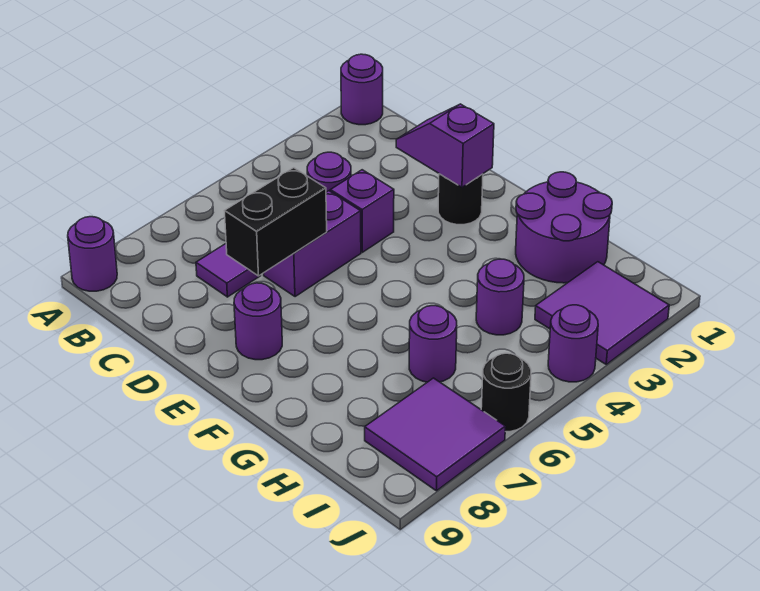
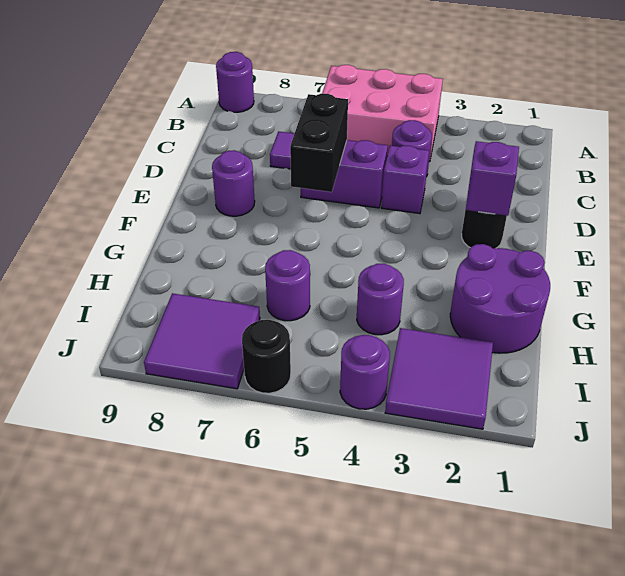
purple 1x1 round brick [341,54,383,125] -> none
none -> pink 2x3 brick [322,65,443,161]
black 1x2 brick [225,168,327,276] -> black 1x2 brick turned to [290,94,348,192]

